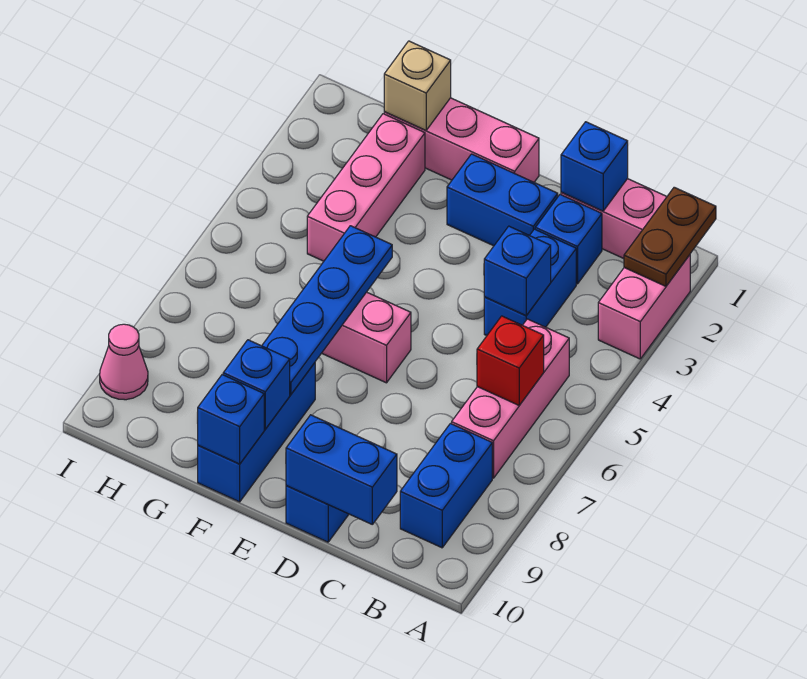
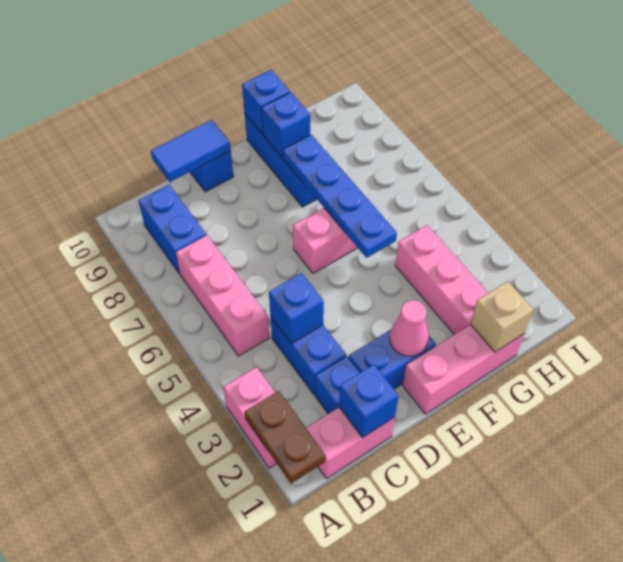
red 1x1 brick [477,316,544,405] -> none
blue 1x2 brick [286,415,397,524] -> blue 1x2 tile [151,120,231,182]
pink 1x1 cone [100,324,148,400] -> pink 1x1 cone moved to [390,300,429,356]

